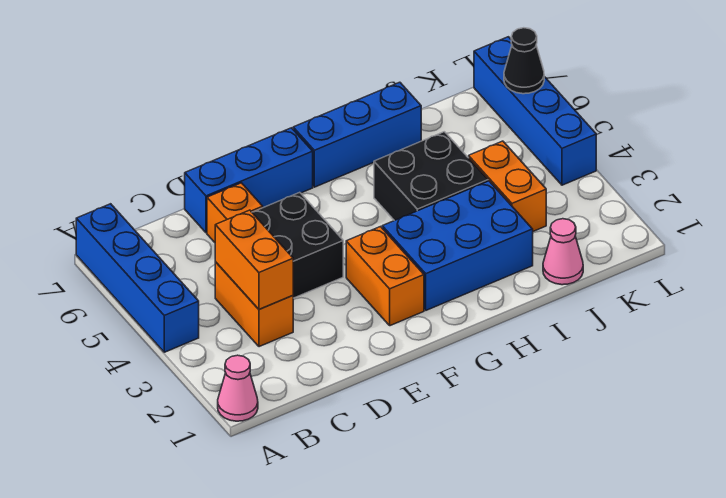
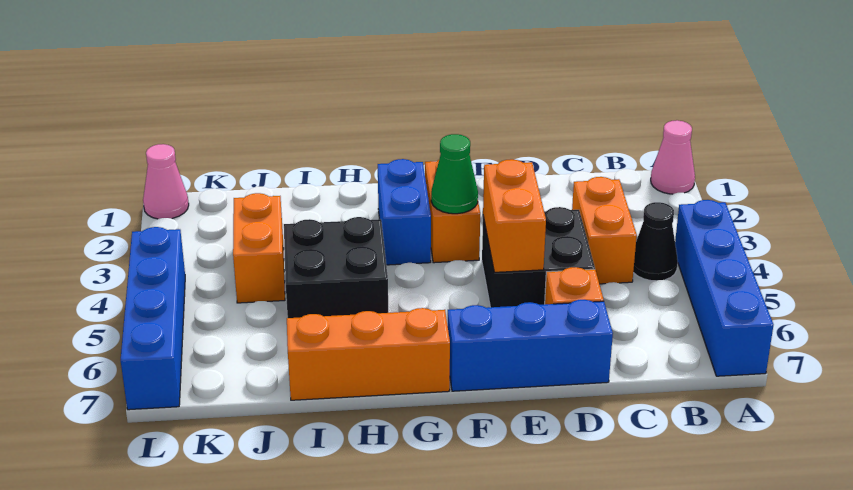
orange 1x2 brick [215,210,293,309] -> orange 1x2 brick moved to [483,159,546,272]
none -> green 1x1 cone [431,134,478,214]
blue 2x3 brick [382,181,533,310] -> blue 1x2 brick [378,159,431,265]
blue 1x3 brick [293,82,421,187] -> orange 1x3 brick [287,308,450,400]
pink 1x1 cone [543,219,583,285] -> pink 1x1 cone moved to [143,144,189,219]
black 1x1 cone [504,28,544,94] -> black 1x1 cone moved to [633,202,678,281]

